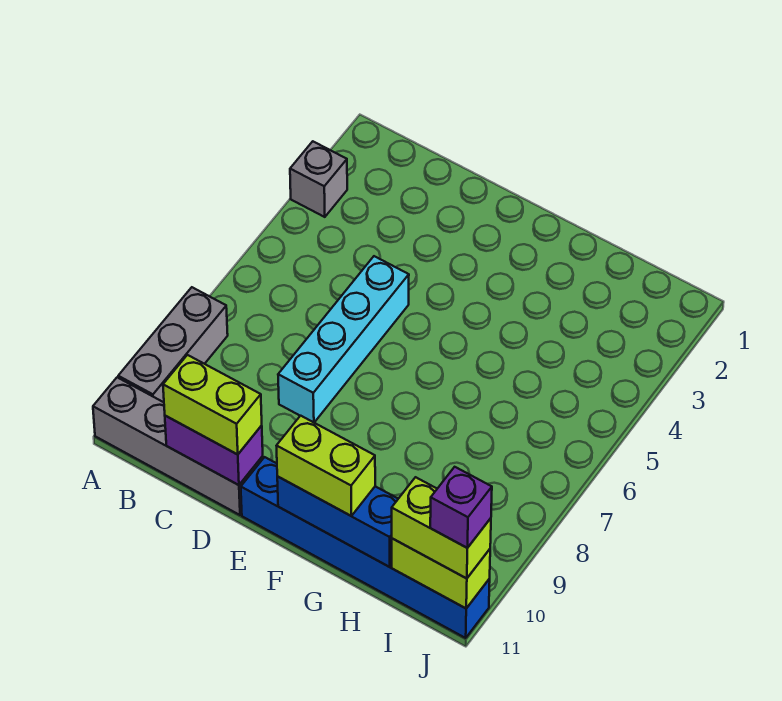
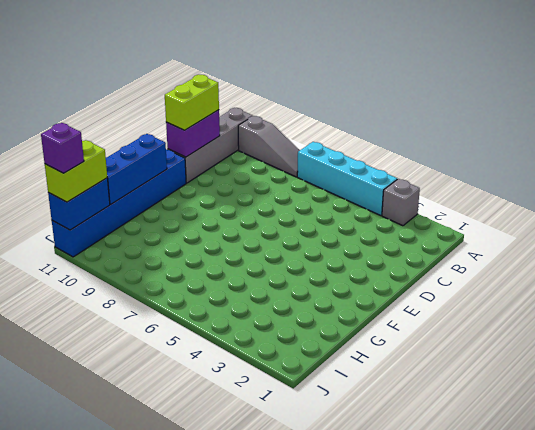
grey 1x3 brick [118,287,228,402] -> grey 1x3 slope [238,116,300,177]
cyan 1x4 brick [278,256,409,422] -> cyan 1x4 brick moved to [297,142,397,216]
lime 1x2 brick [277,416,375,516] -> none
lime 1x2 brick [392,539,490,608] -> blue 1x2 brick [48,178,110,230]

